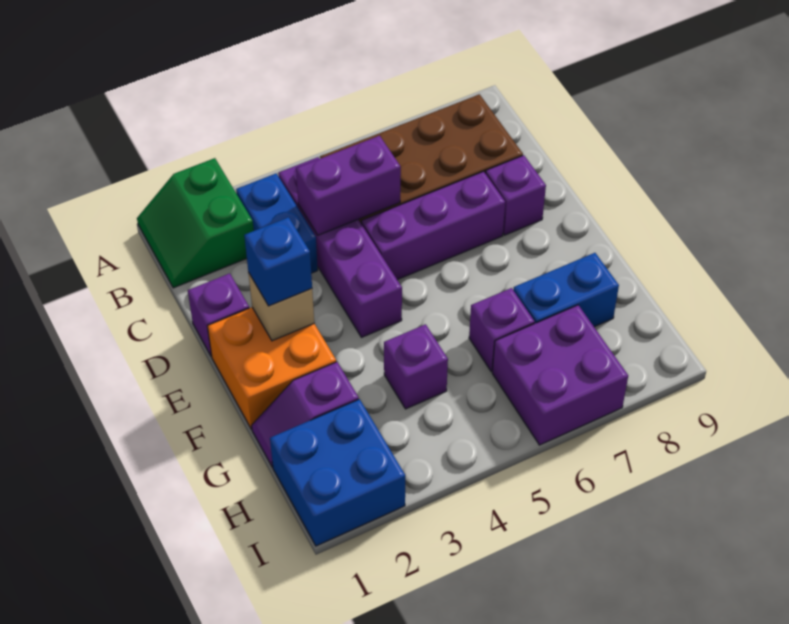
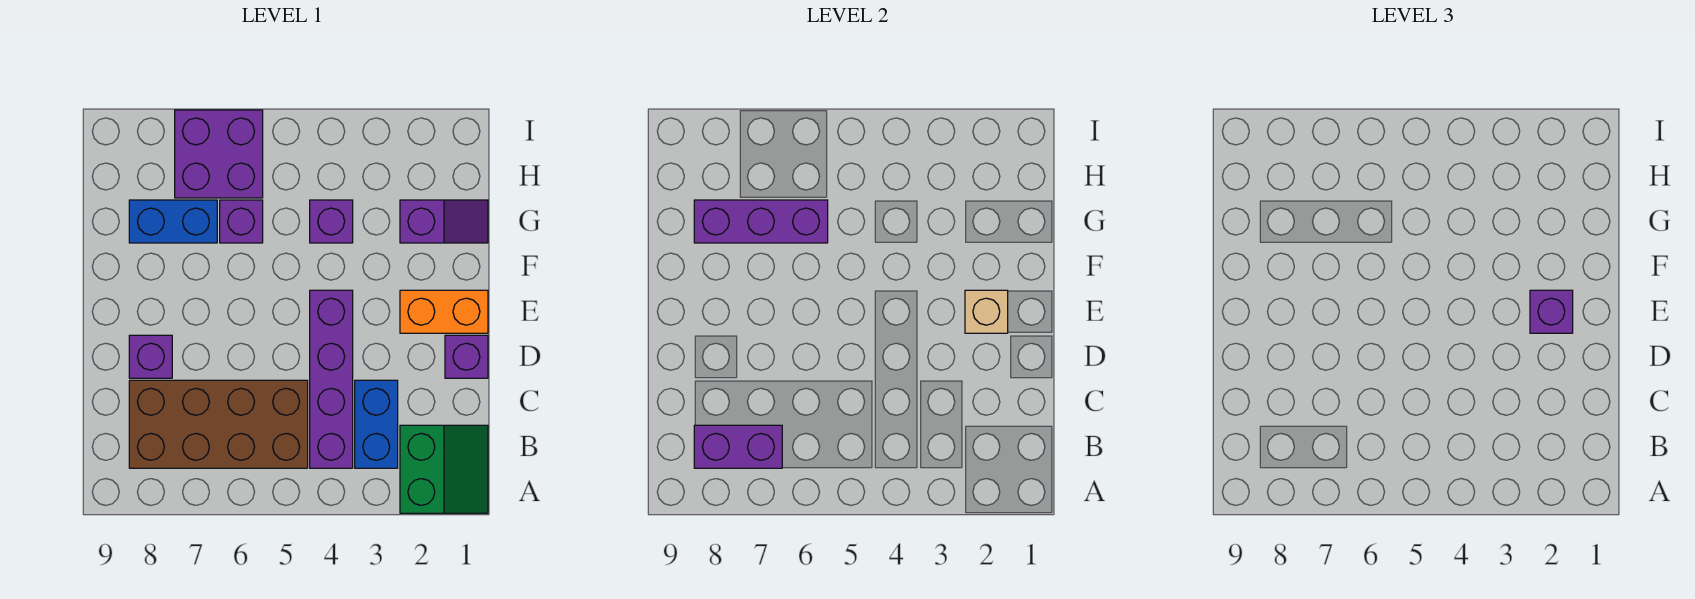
purple 1x2 brick [296,136,401,235] -> purple 1x2 brick moved to [694,425,782,468]
purple 1x3 brick [361,171,505,280] -> purple 1x3 brick moved to [694,200,828,243]
orange 2x2 brick [207,307,336,429] -> orange 1x2 brick [400,290,488,333]
blue 1x1 brick [244,217,312,306] -> purple 1x1 brick [1530,290,1573,333]
blue 2x2 brick [270,399,405,546] -> none

